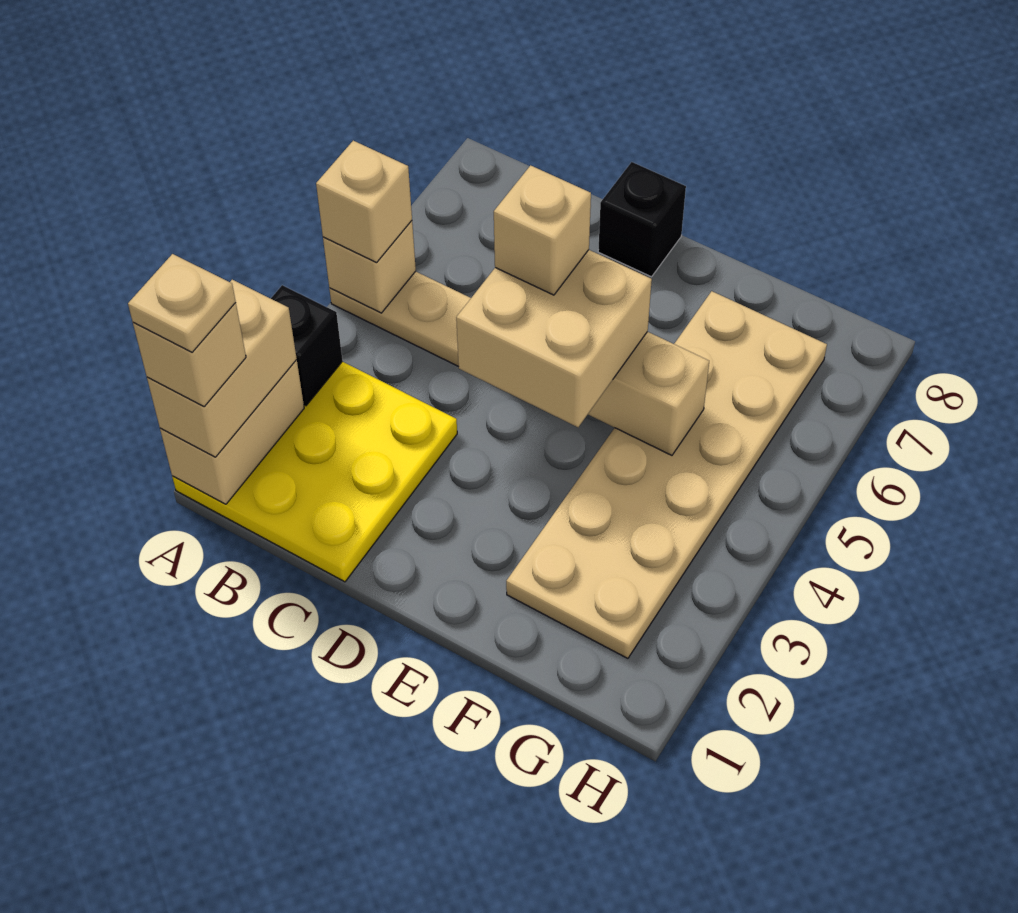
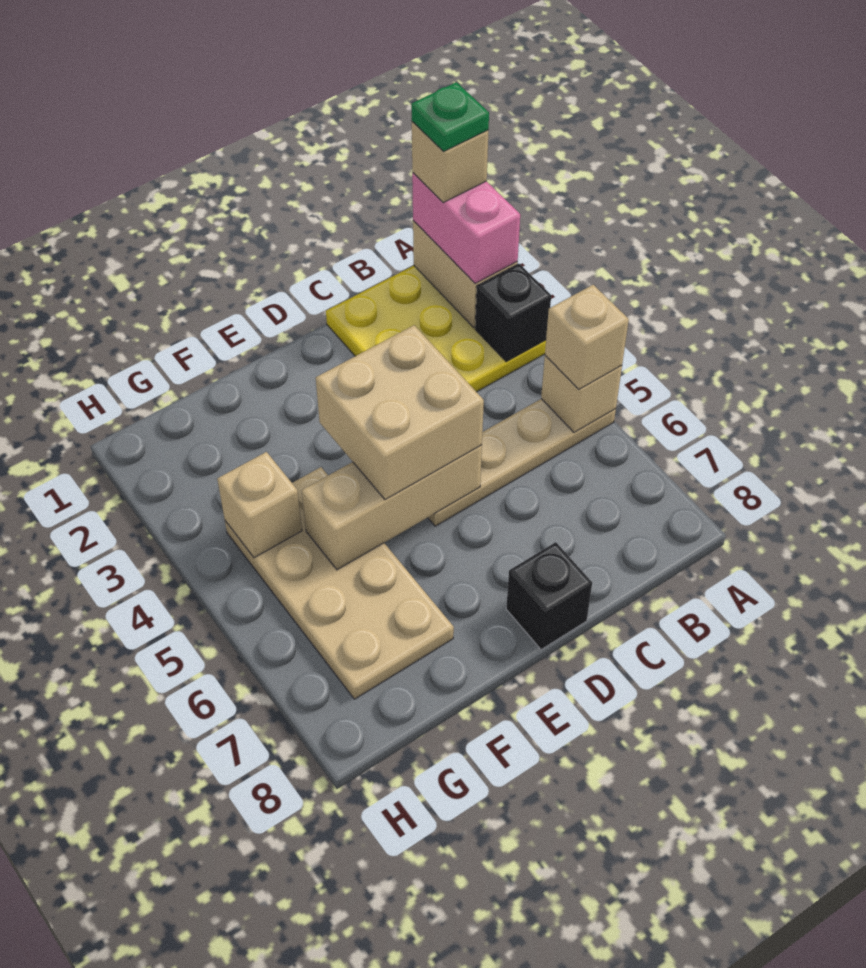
tan 1x2 brick [147,280,297,457] -> pink 1x2 brick [412,173,520,283]
tan 1x1 plate [128,254,236,352] -> green 1x1 plate [411,82,489,151]
tan 1x1 brick [494,165,591,295] -> tan 1x1 brick moved to [217,452,302,558]
tan 2x6 plate [506,291,827,658] -> tan 2x4 plate [225,467,454,699]

